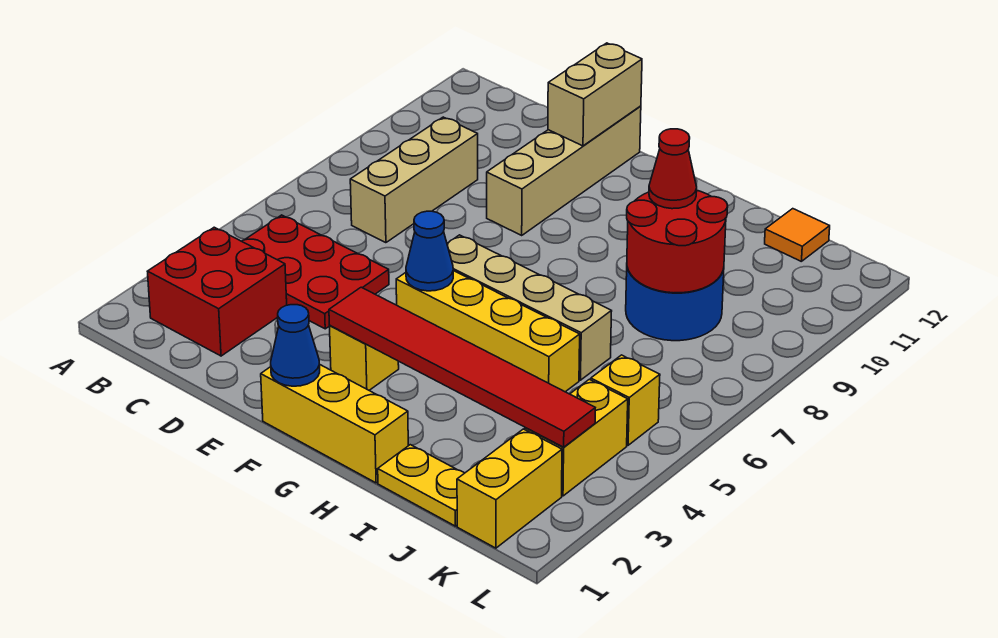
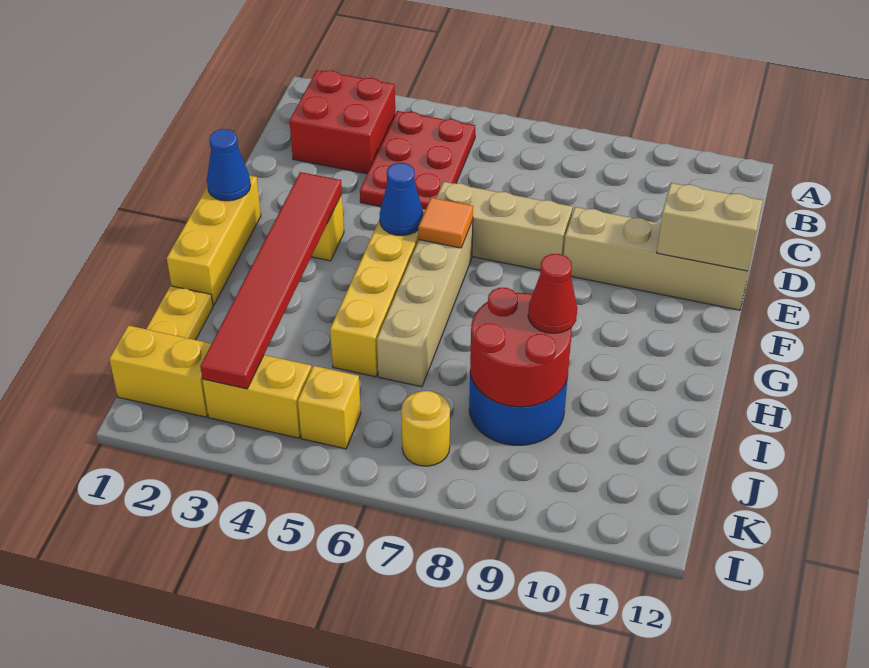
tan 1x3 brick [350,117,478,243] -> tan 1x3 brick moved to [436,182,573,270]
orange 1x1 tile [765,209,830,261] -> orange 1x1 tile moved to [418,198,473,248]
none -> yellow 1x1 round brick [401,391,450,466]

